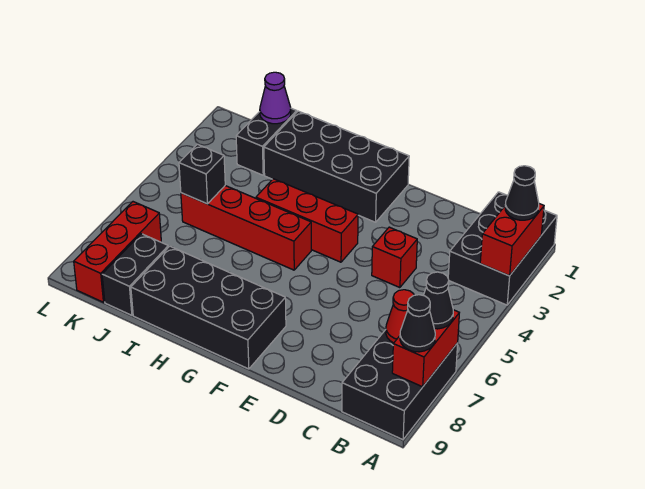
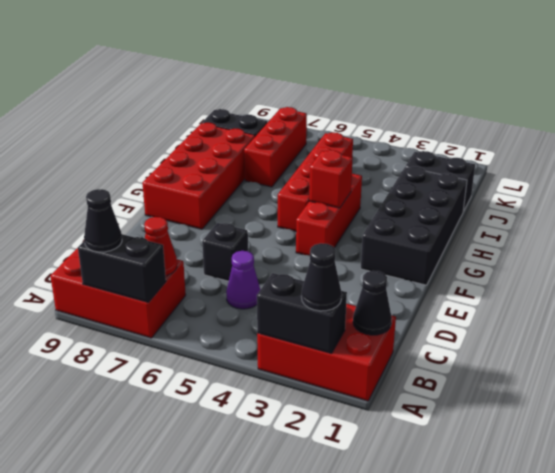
black 2x3 brick [448,192,557,305] -> red 2x3 brick [257,304,396,401]
red 1x2 brick [480,204,544,276] -> black 1x2 brick [257,273,347,353]
black 2x3 brick [342,330,458,440] -> red 2x3 brick [50,248,186,338]
red 1x2 brick [392,310,459,387] -> black 1x2 brick [78,234,166,302]
black 1x1 cone [423,272,453,329] -> black 1x1 cone moved to [353,271,392,335]
red 1x1 brick [372,227,417,288] -> red 1x1 brick moved to [309,150,353,208]
black 2x4 brick [131,246,286,369] -> red 2x4 brick [142,123,255,229]
purple 1x1 cone [260,72,291,124] -> purple 1x1 cone moved to [226,251,260,309]
black 1x1 brick [179,144,225,204] -> black 1x1 brick moved to [202,223,248,281]
red 1x3 brick [74,202,161,302] -> red 1x3 brick turned to [244,107,307,187]

